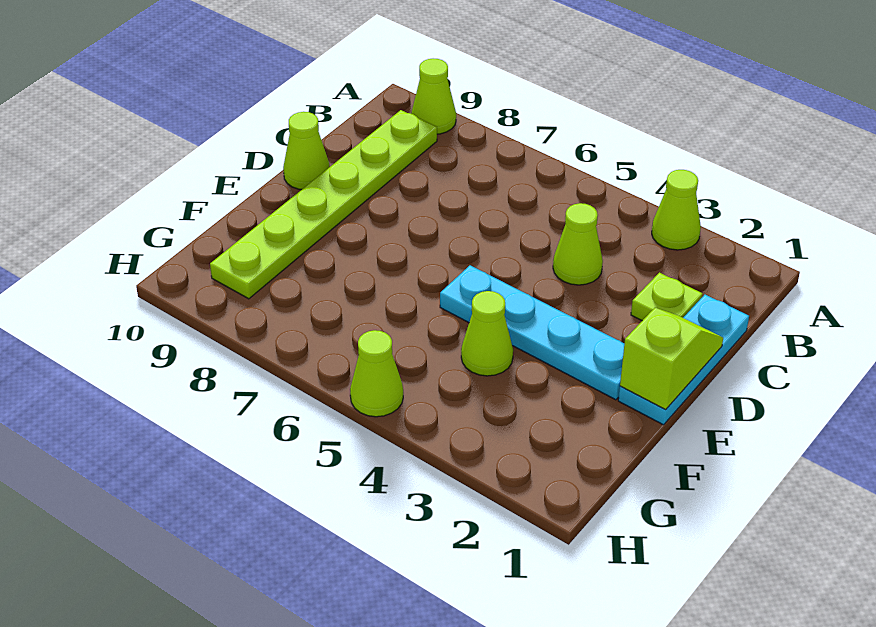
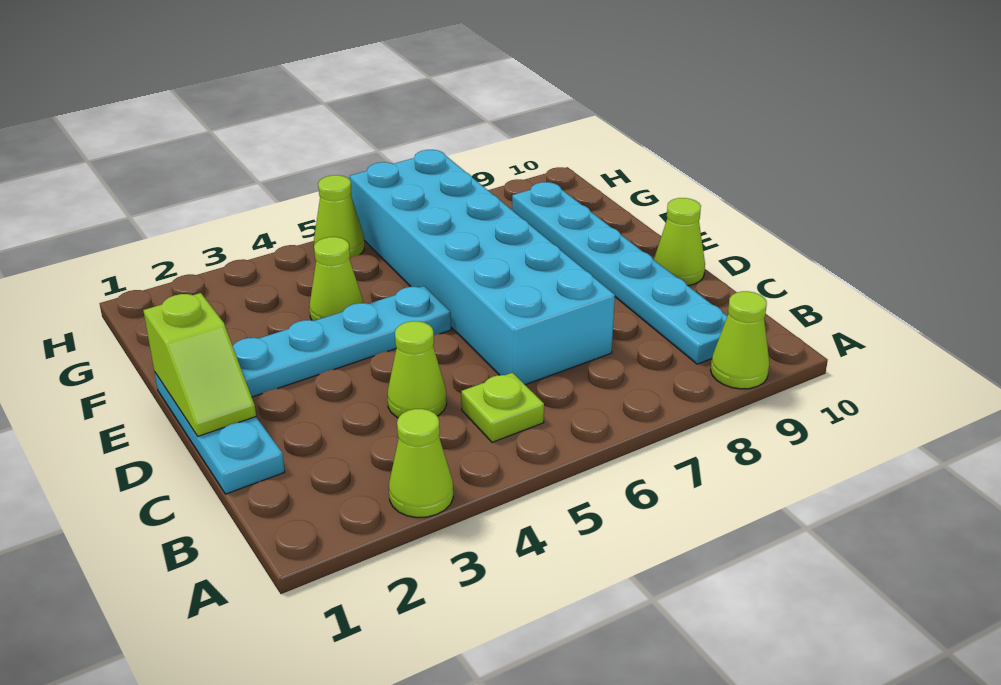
lime 1x6 plate [210,110,437,299] -> cyan 1x6 plate [512,182,727,364]
lime 1x1 plate [631,273,702,321] -> lime 1x1 plate moved to [461,373,544,442]
none -> cyan 2x6 brick [350,150,615,385]

